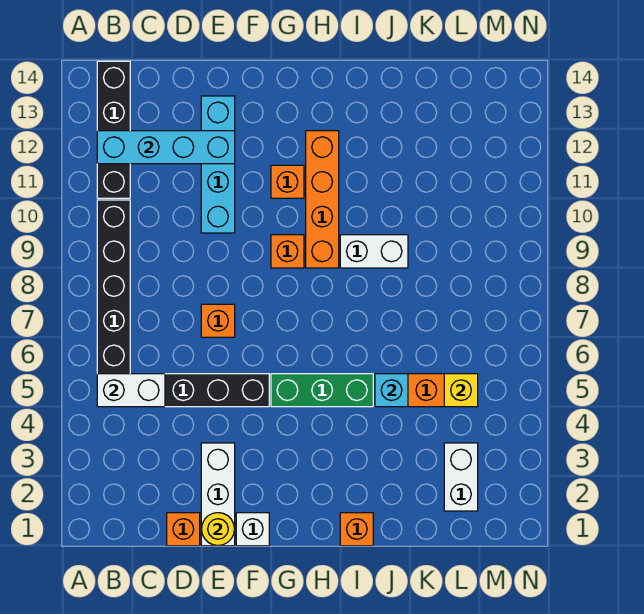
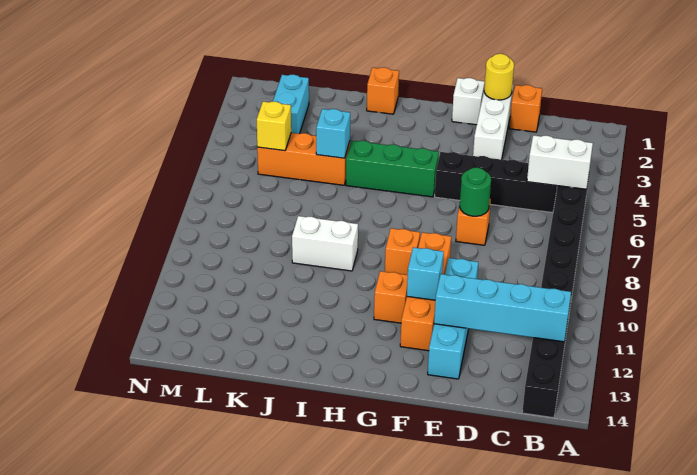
none -> green 1x1 round brick [460,168,491,216]
none -> cyan 1x1 brick [407,247,444,300]
orange 1x4 brick [306,131,339,268] -> orange 1x4 brick moved to [400,232,451,351]
white 1x2 brick [444,443,478,511] -> cyan 1x2 brick [273,75,309,134]

